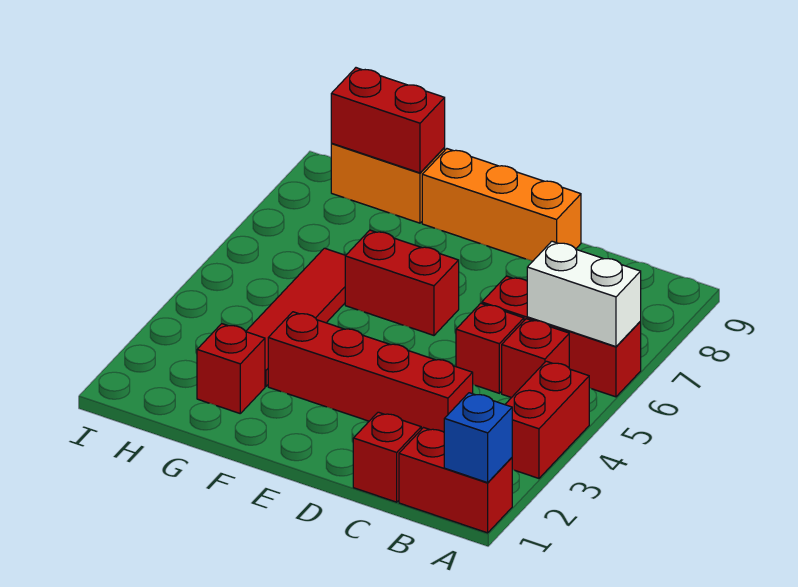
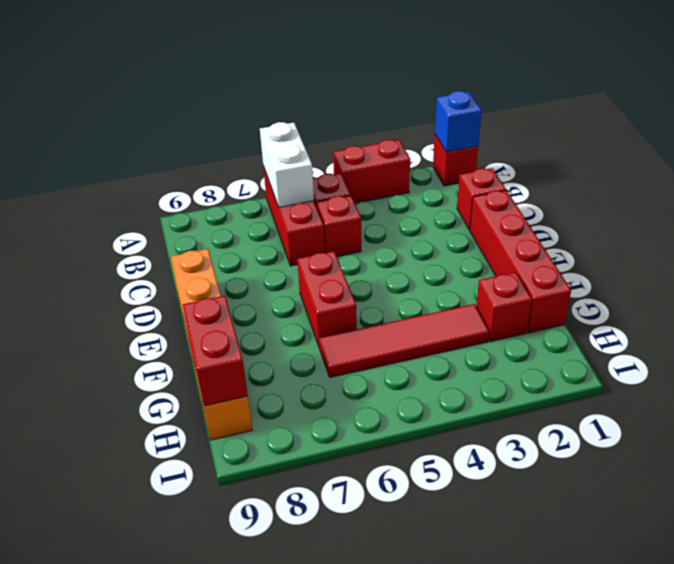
red 1x2 brick [399,428,512,533] -> red 1x1 brick [433,134,478,186]
red 1x4 brick [268,312,473,432] -> red 1x4 brick moved to [470,190,571,333]

